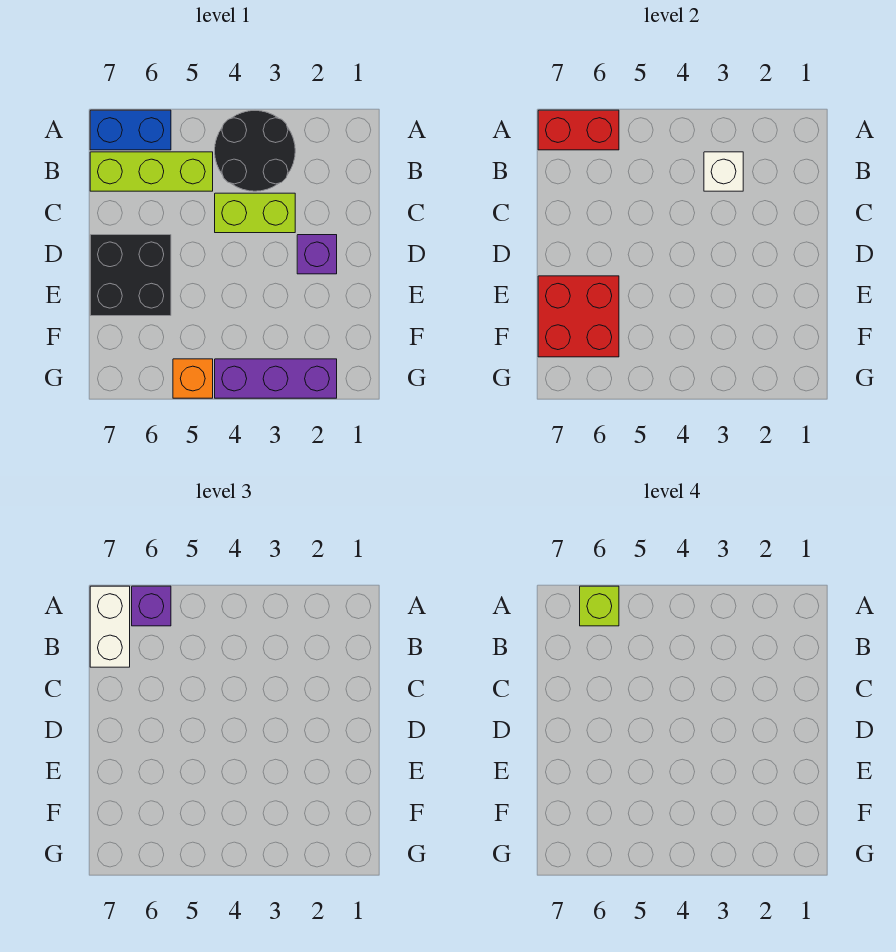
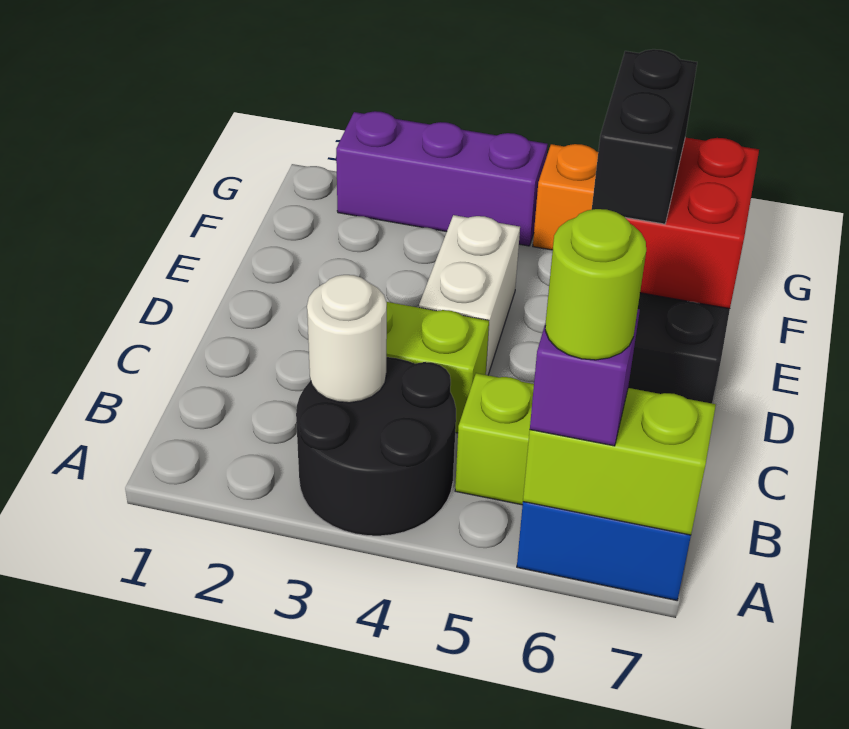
red 1x2 brick [538,110,619,150] -> lime 1x2 brick [523,388,716,535]
lime 1x1 brick [580,586,619,626] -> lime 1x1 round brick [545,209,646,360]
white 1x2 brick [90,586,130,667] -> white 1x2 brick moved to [419,215,520,375]
white 1x1 brick [704,152,743,191] -> white 1x1 round brick [307,275,387,403]
purple 1x1 brick [297,235,337,274] -> none
none -> black 1x2 brick [592,49,697,224]

